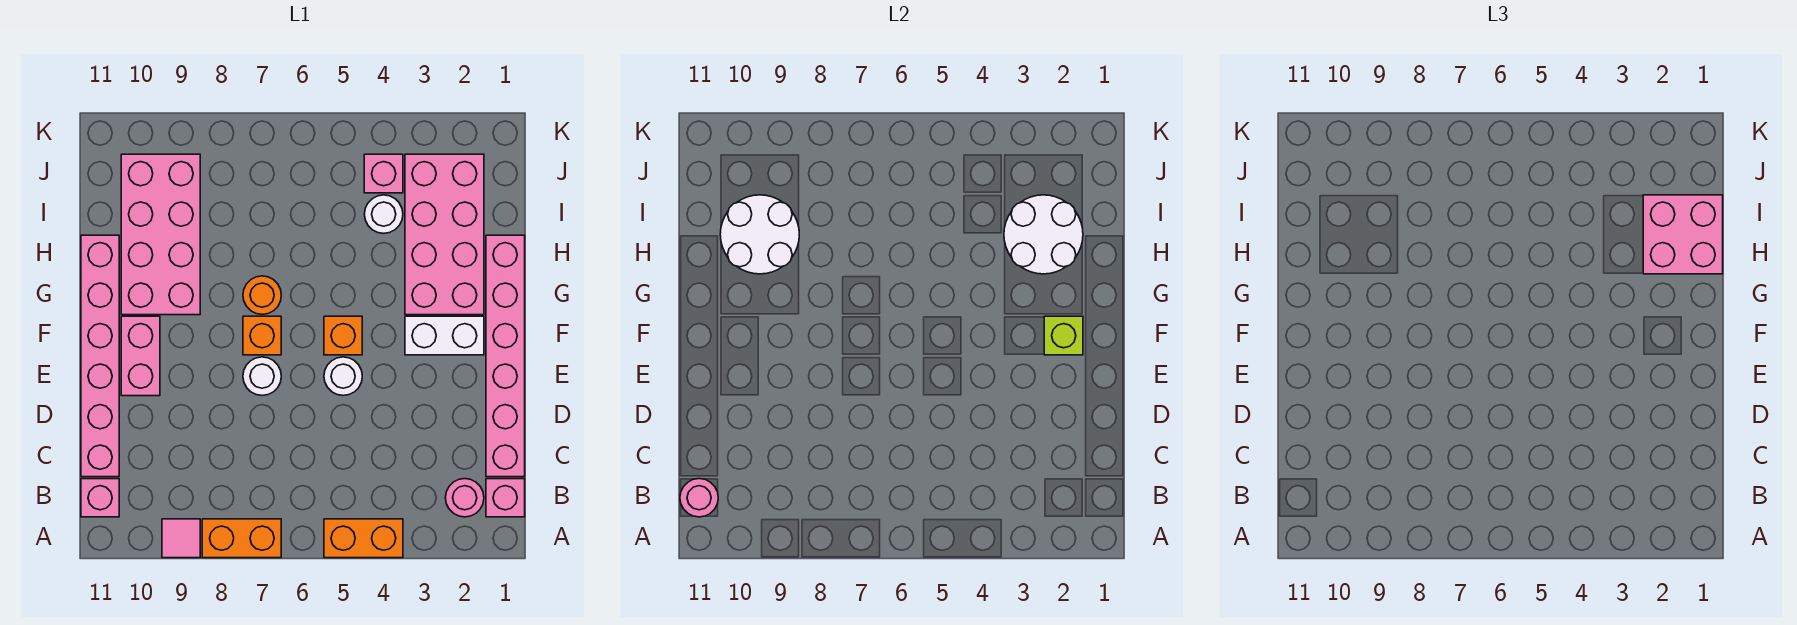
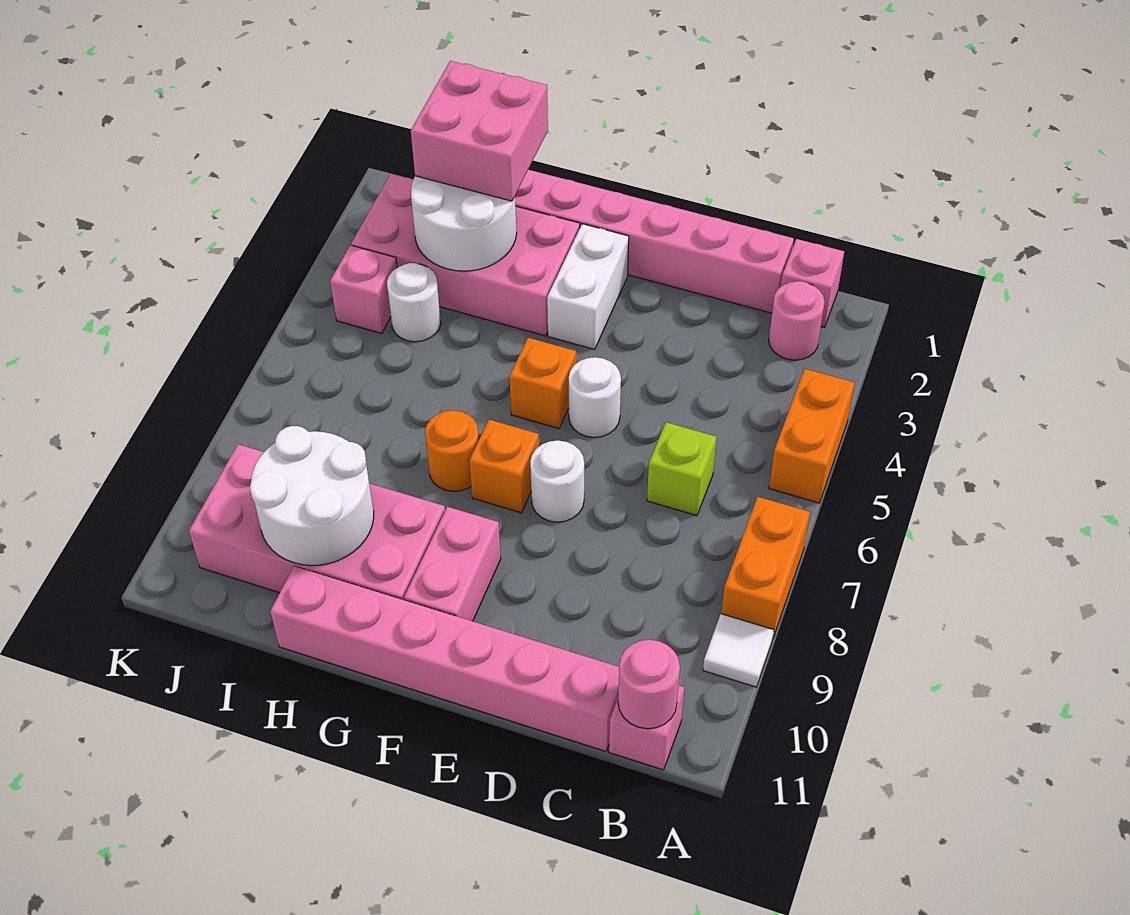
pink 1x1 tile [162,519,200,558] -> white 1x1 tile [703,614,774,687]
pink 1x2 brick [121,316,160,396] -> pink 1x2 brick turned to [404,507,501,621]
lime 1x1 brick [1044,316,1083,355] -> lime 1x1 brick moved to [647,422,717,516]

